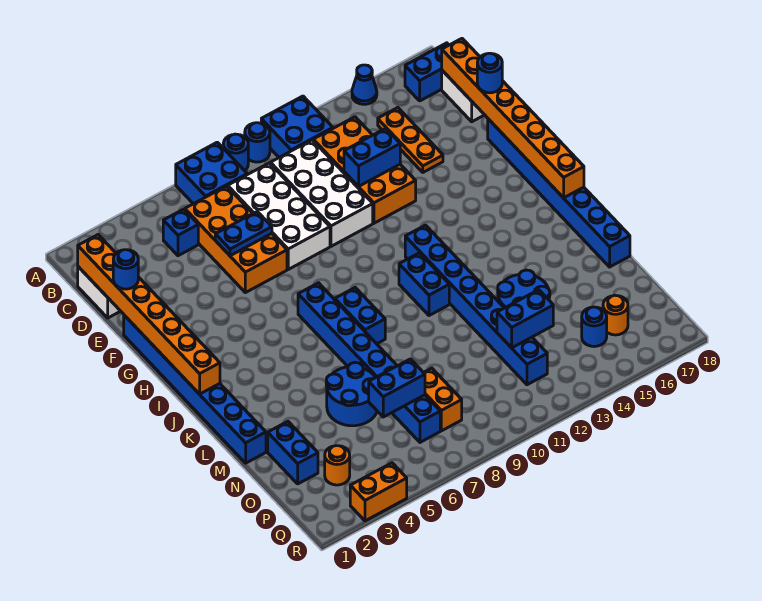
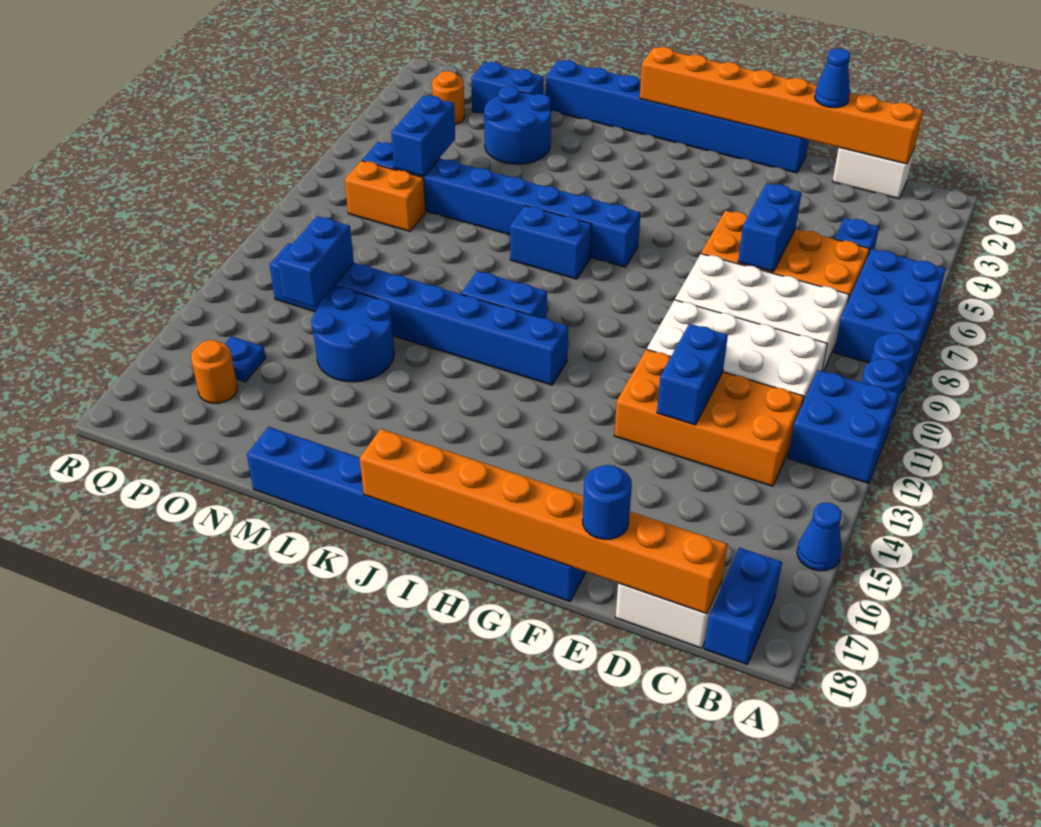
blue 2x2 brick [176,142,247,204] -> blue 2x3 brick [834,249,946,375]
orange 1x3 plate [378,108,443,172] -> none
blue 1x1 round brick [113,250,138,289] -> blue 1x1 cone [815,48,850,108]
blue 1x2 plate [215,212,272,256] -> blue 1x2 brick [738,183,802,272]
blue 2x2 round brick [326,363,377,426] -> blue 2x2 round brick moved to [484,86,551,164]
blue 1x1 round brick [582,307,607,346] -> blue 1x1 plate [225,336,266,382]
orange 1x2 brick [350,463,407,521] -> none

